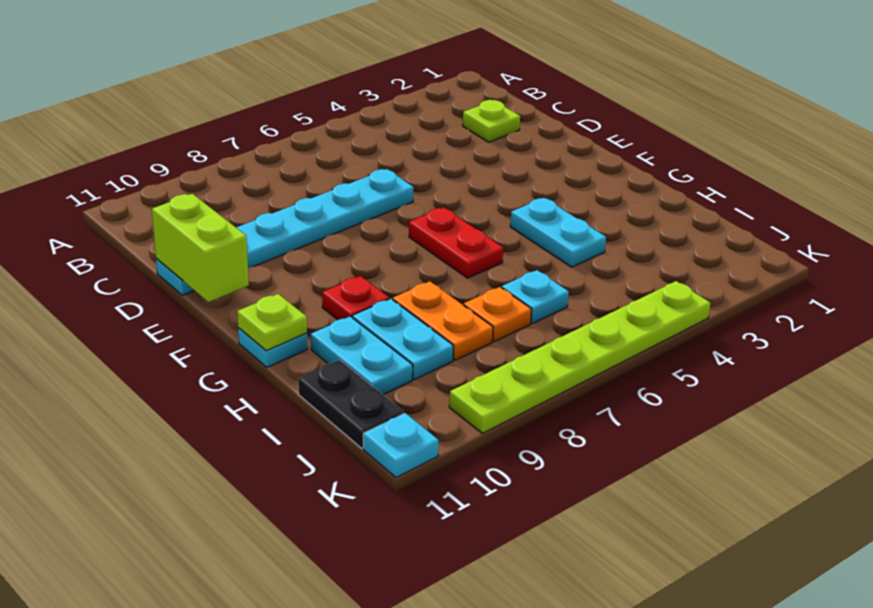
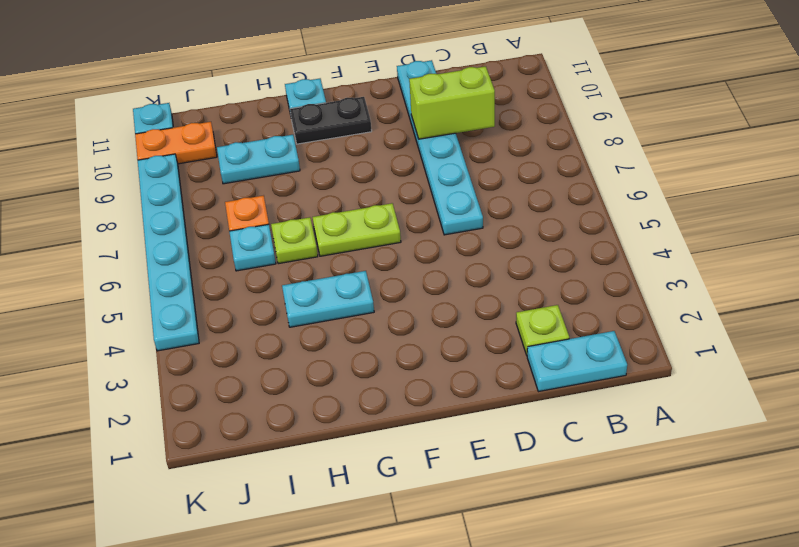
lime 1x2 brick [152,194,249,302] -> lime 1x2 brick moved to [409,66,495,139]
red 1x2 plate [409,207,503,278] -> lime 1x2 plate [313,203,401,256]
red 1x1 plate [322,276,389,320] -> none
lime 1x1 plate [237,294,307,351] -> lime 1x1 plate moved to [271,217,318,264]
orange 1x2 plate [393,281,493,360] -> orange 1x2 plate moved to [135,122,217,164]
cyan 1x2 plate [311,316,413,395] -> cyan 1x2 plate moved to [527,331,627,392]
black 1x2 plate [298,360,404,448] -> black 1x2 plate moved to [290,97,372,144]
lime 1x6 plate [449,281,710,433] -> cyan 1x6 plate [138,154,199,351]

